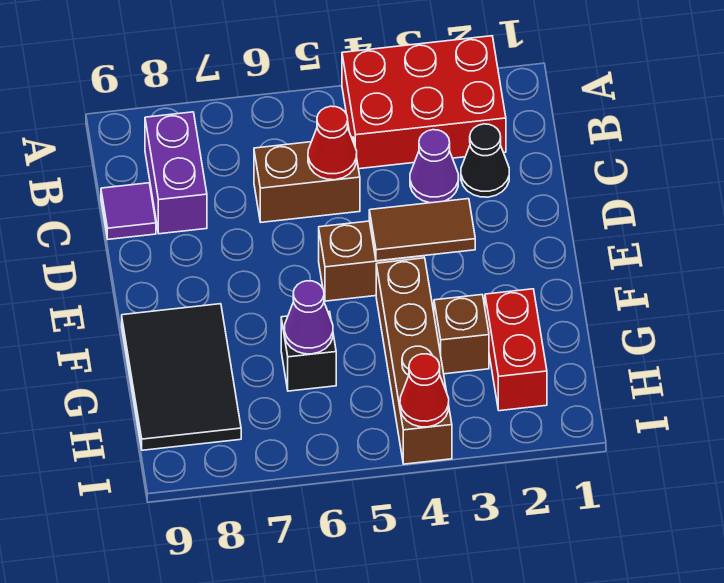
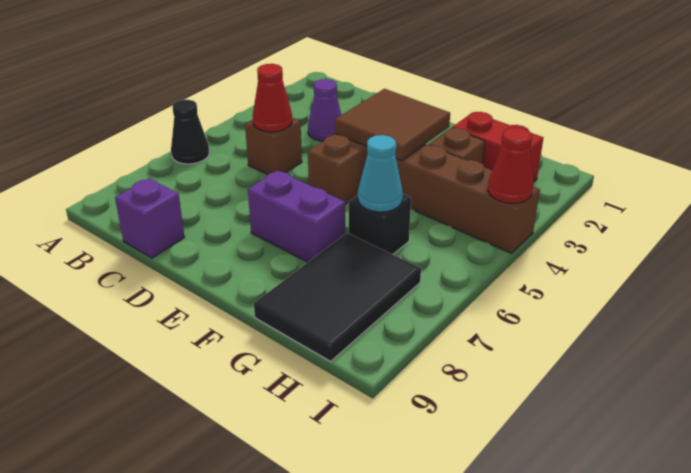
red 2x3 brick [342,36,506,169] -> none
purple 1x2 brick [145,112,207,234] -> purple 1x2 brick moved to [248,171,345,262]
black 1x1 cone [461,124,509,197] -> black 1x1 cone moved to [171,100,209,164]
brown 1x2 brick [254,137,360,222] -> brown 1x1 brick [245,118,302,174]
purple 1x1 tile [101,183,156,239] -> purple 1x1 brick [115,178,184,258]
brown 1x2 tile [369,199,475,261] -> brown 2x2 tile [335,89,450,161]
black 2x3 tile [122,304,241,450] -> black 2x3 tile turned to [254,233,421,361]
purple 1x1 cone [284,281,333,354] -> cyan 1x1 cone [358,135,403,212]

